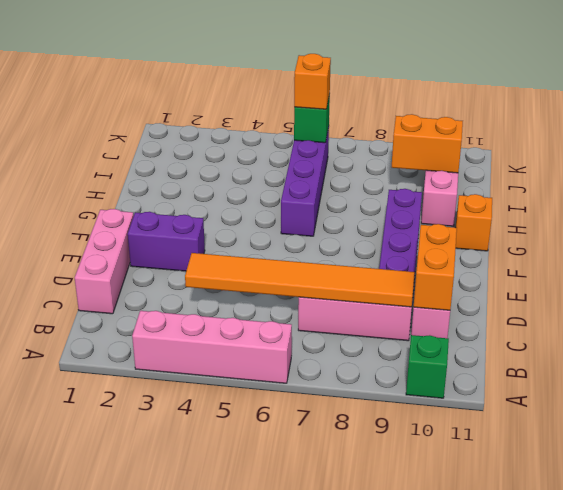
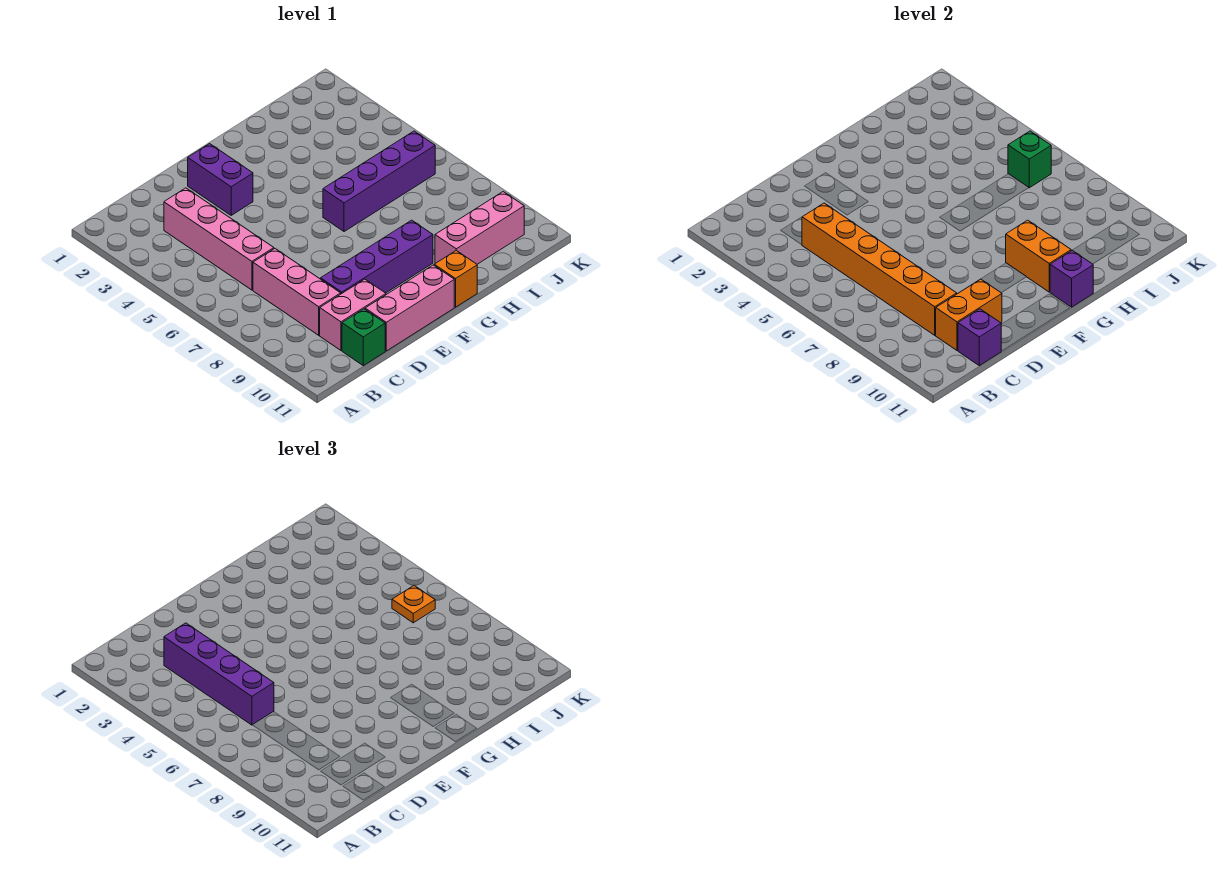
pink 1x4 brick [132,311,292,383] -> pink 1x4 brick moved to [164,188,274,290]
green 1x1 brick [406,335,449,398] -> green 1x1 brick moved to [342,309,385,365]
pink 1x3 brick [75,209,134,314] -> pink 1x3 brick moved to [365,265,454,351]
none -> purple 1x4 brick [164,623,274,725]
orange 1x6 tile [185,253,415,307] -> orange 1x6 brick [802,203,957,335]
none -> purple 1x1 brick [958,309,1001,365]
none -> purple 1x1 brick [1050,250,1093,307]
orange 1x2 brick [392,114,463,173] -> orange 1x2 brick moved to [1006,220,1071,292]
orange 1x1 brick [294,54,331,109] -> orange 1x1 plate [392,586,435,623]

